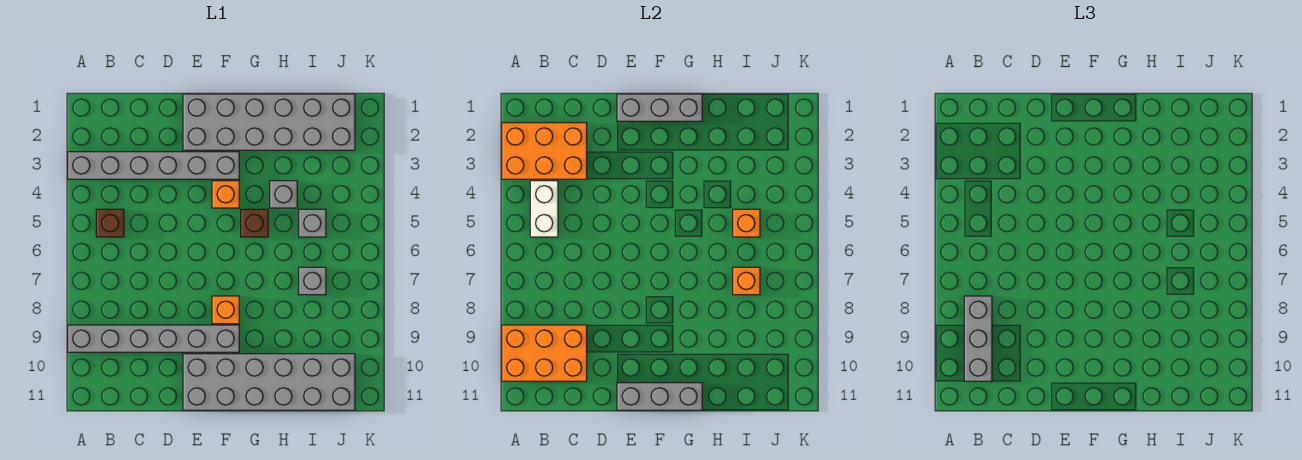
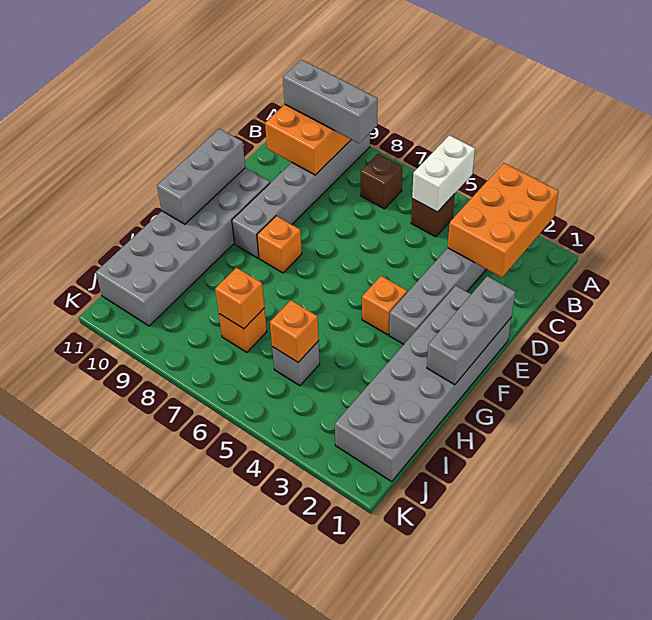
white 1x2 brick [530,181,558,237] -> white 1x2 brick turned to [412,135,475,212]
brown 1x1 brick [241,209,268,237] -> brown 1x1 brick moved to [361,154,402,209]
grey 1x1 brick [270,181,297,208] -> none
grey 1x1 brick [299,267,326,295] -> orange 1x1 brick [219,308,267,352]

